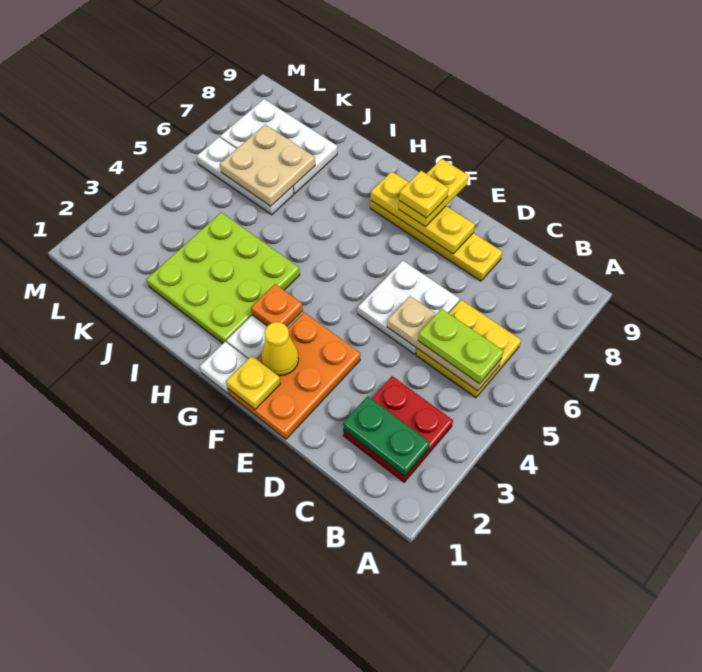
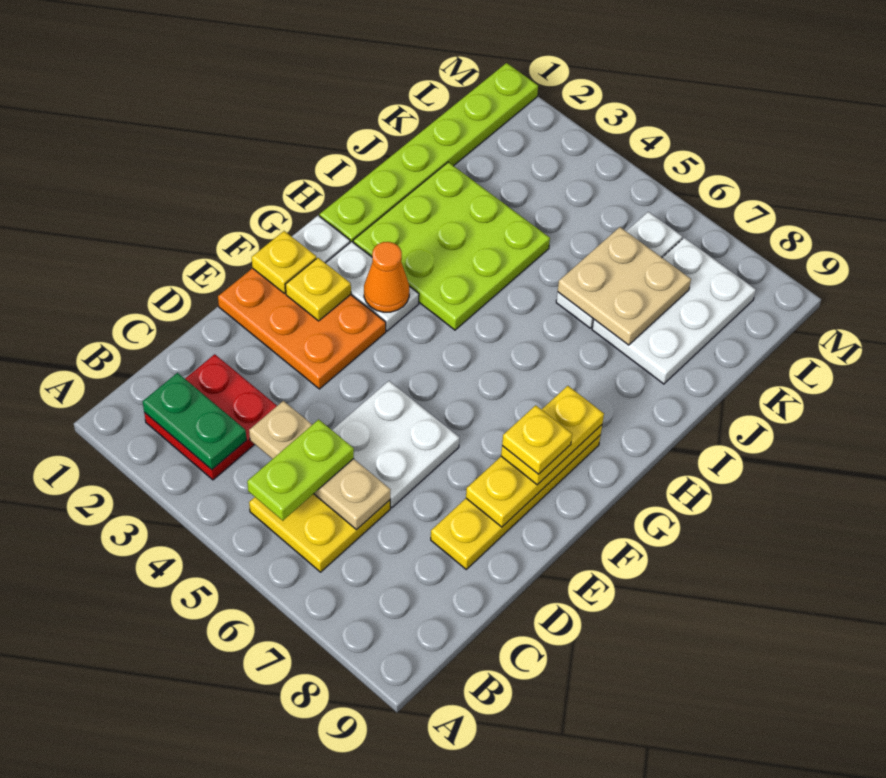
green 1x2 plate [343,396,430,476] -> green 1x2 plate turned to [143,373,246,470]
tan 1x3 plate [387,296,501,391] -> tan 1x3 plate turned to [249,401,390,530]
yellow 1x1 cone [261,322,299,376] -> yellow 1x1 plate [286,258,351,321]
yellow 1x2 plate [399,159,469,227] -> yellow 1x2 plate turned to [501,386,604,485]
orange 1x1 plate [251,284,303,327] -> orange 1x1 cone [364,242,409,312]
none -> lime 1x6 plate [320,63,538,242]

